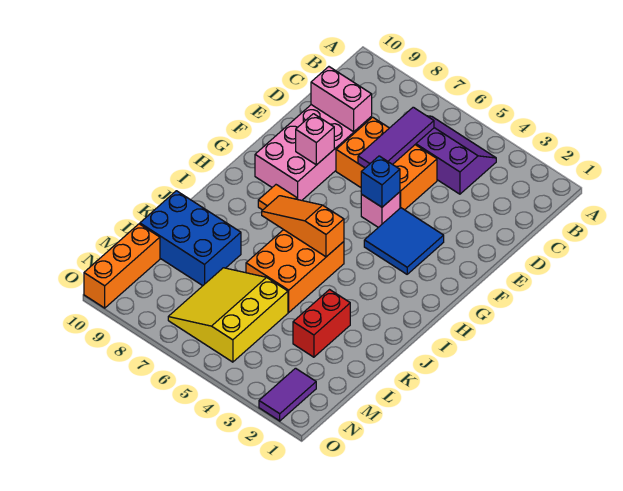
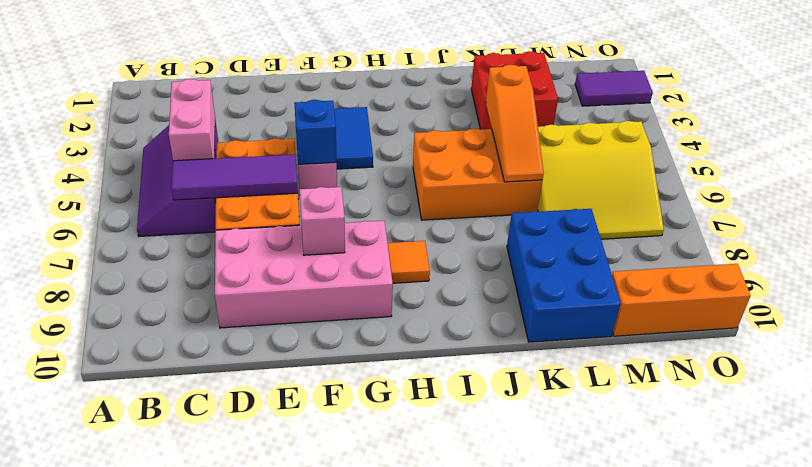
pink 1x2 brick [311,67,372,132] -> pink 1x2 brick moved to [169,79,215,161]
orange 1x3 slope [262,196,344,257] -> orange 1x3 slope moved to [486,65,544,182]
red 1x2 brick [293,290,350,357] -> red 2x2 brick [471,51,558,129]

